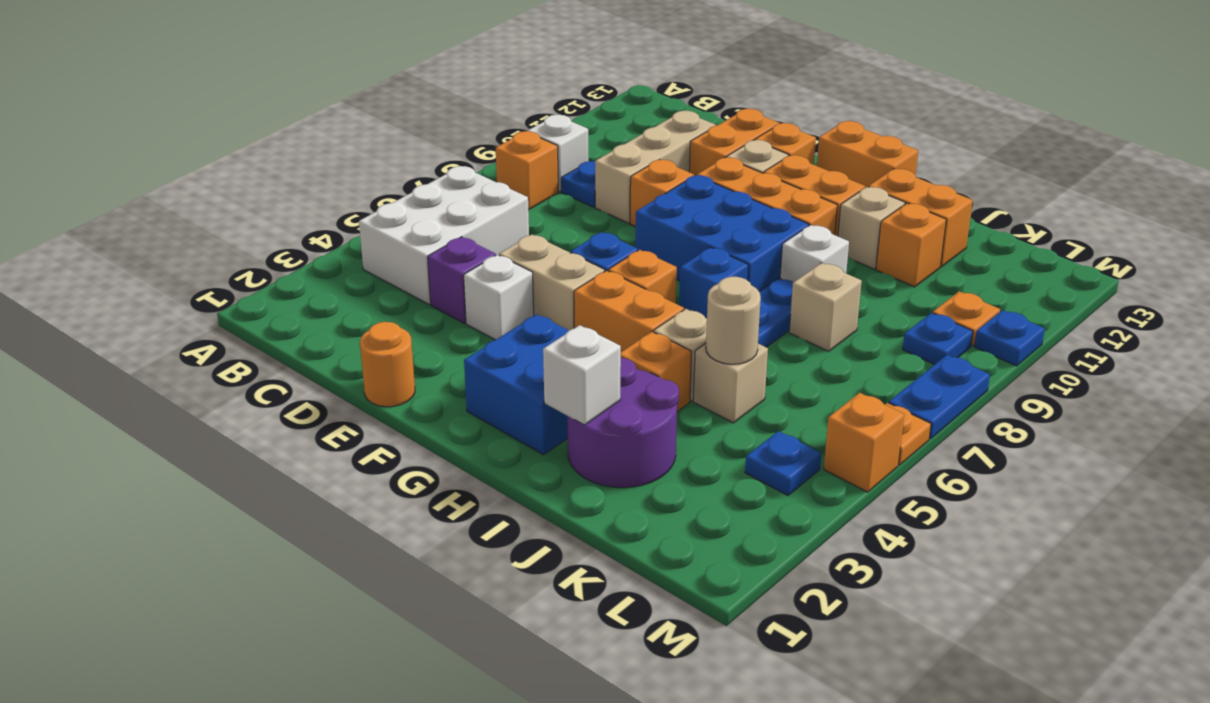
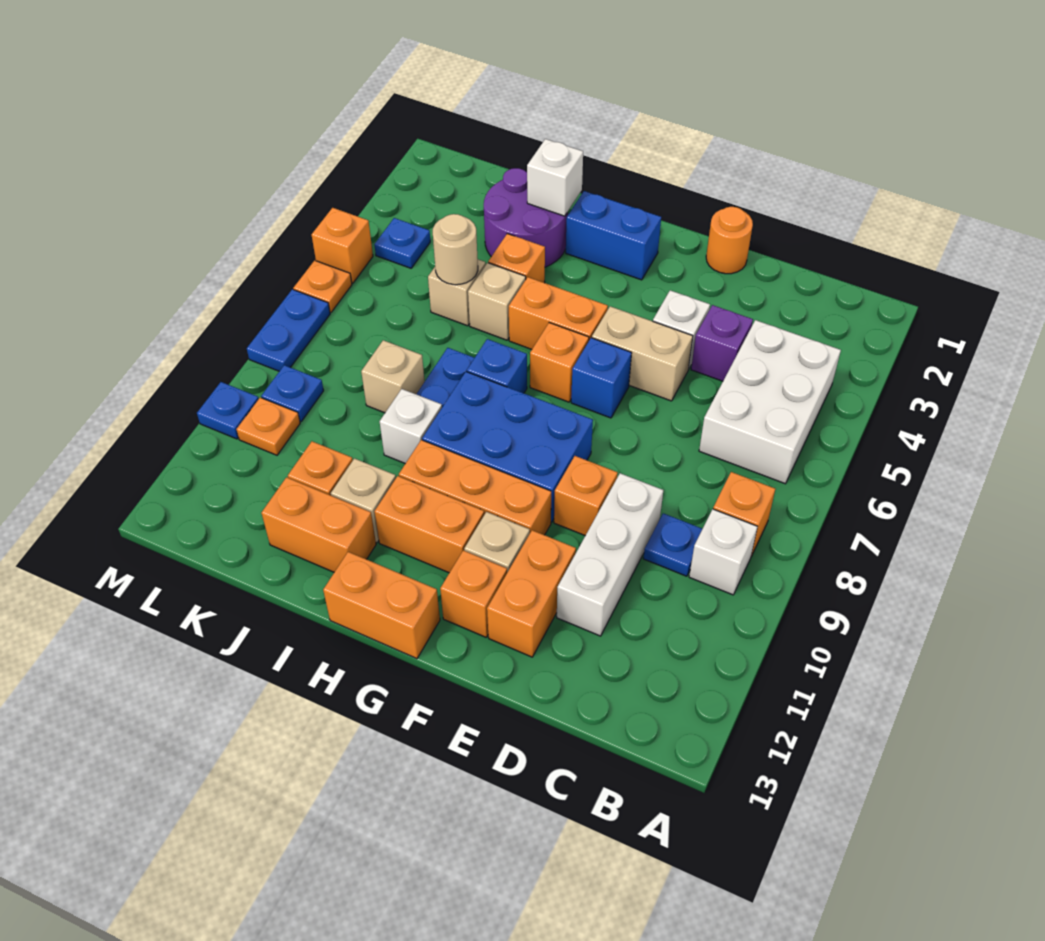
tan 1x3 brick [595,111,716,223] -> white 1x3 brick [557,473,663,636]
blue 2x2 brick [464,314,569,455] -> blue 1x2 brick [566,191,661,280]

